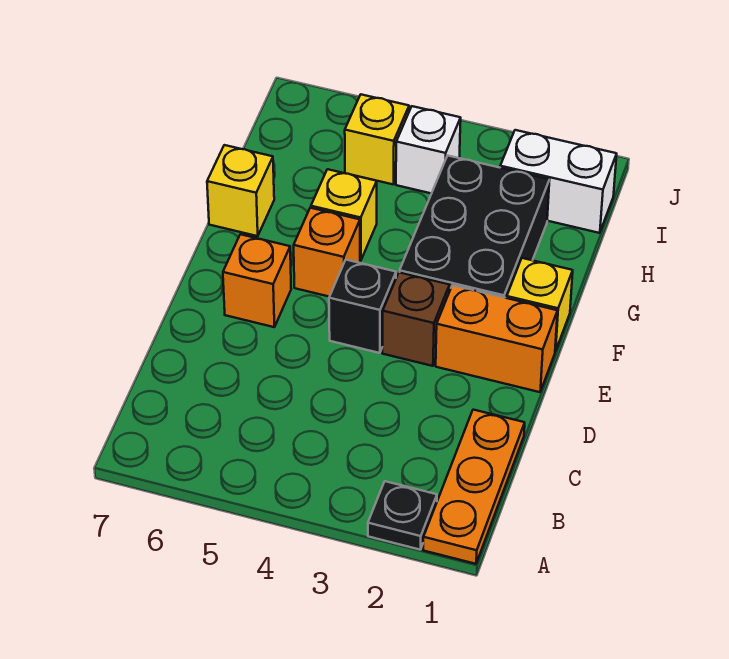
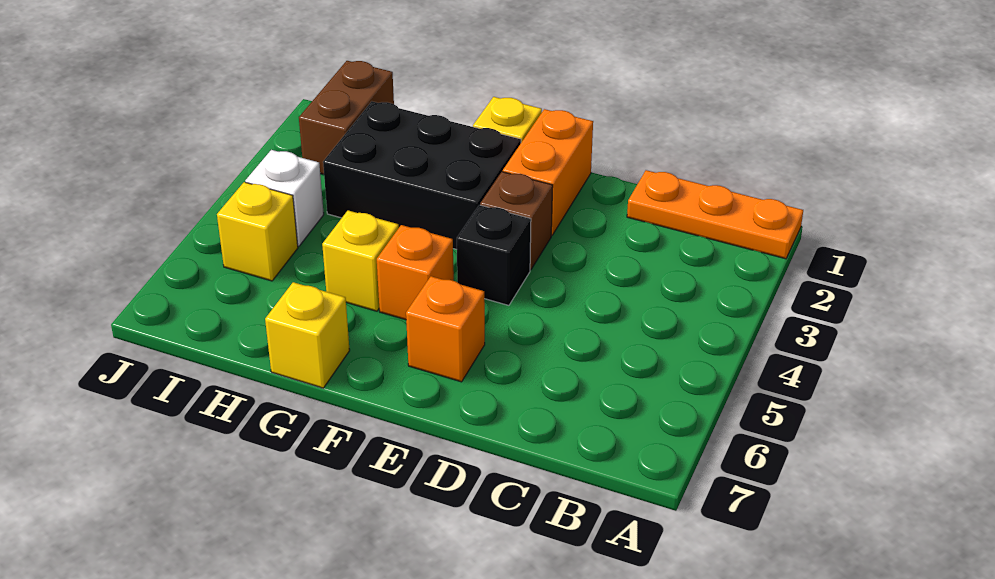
black 1x1 plate [368,481,437,550] -> none
white 1x2 brick [500,130,617,233] -> brown 1x2 brick [299,61,394,175]

